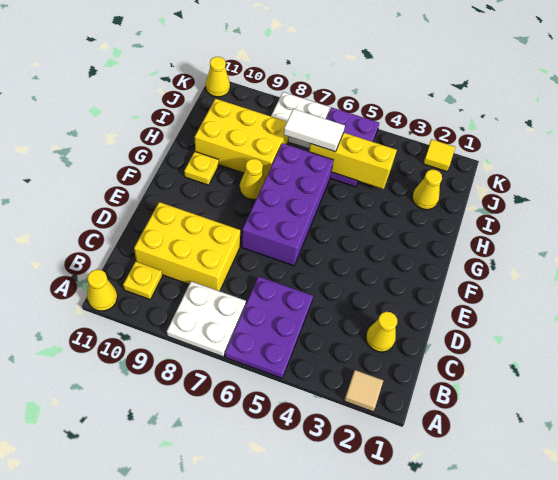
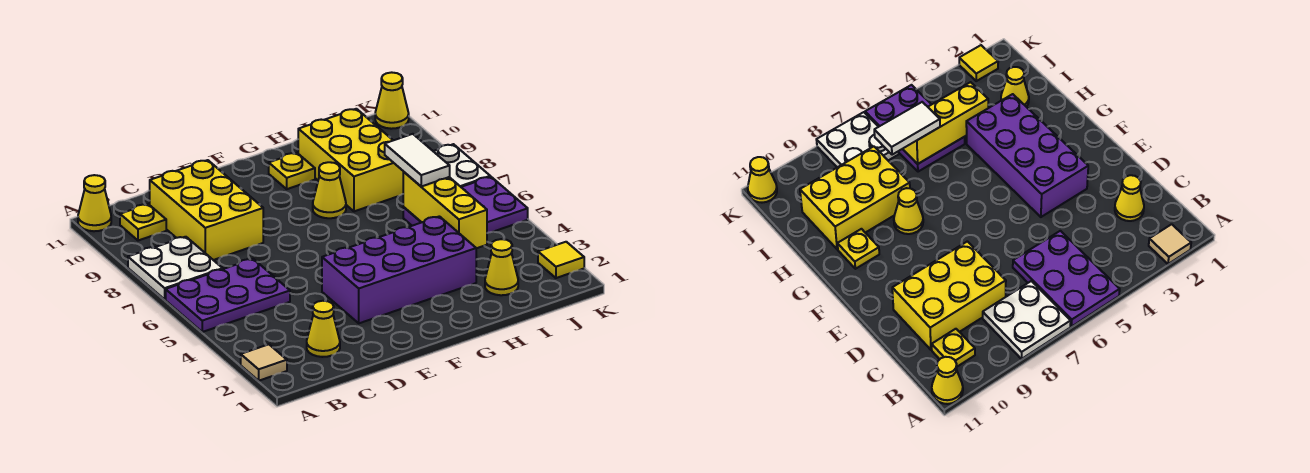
purple 2x4 brick [241,143,334,266] -> purple 2x4 brick moved to [322,216,476,323]

